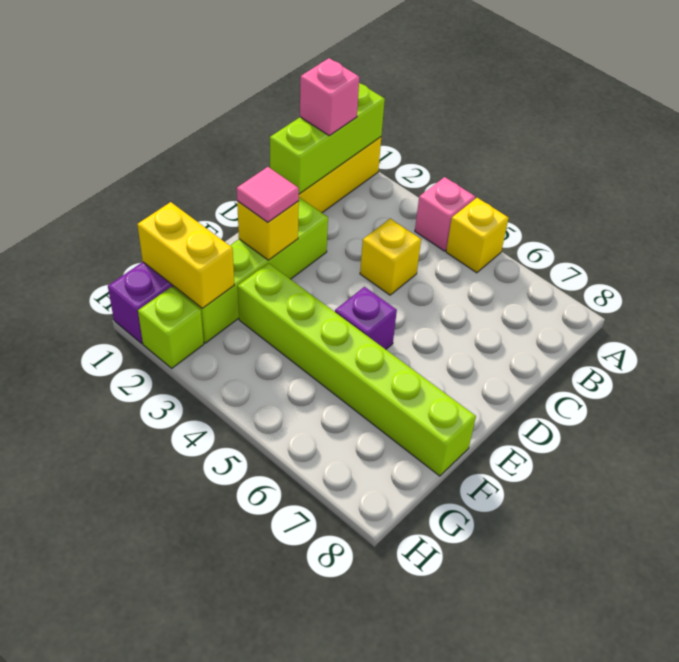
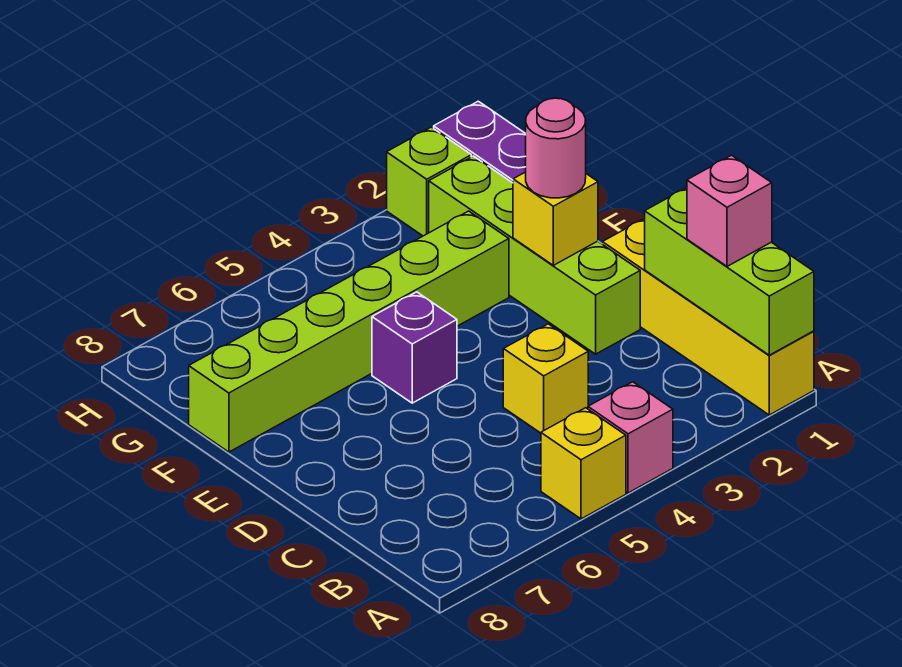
pink 1x1 tile [237,167,299,222] -> pink 1x1 round brick [526,98,586,198]
yellow 1x2 brick [137,202,234,309] -> none

